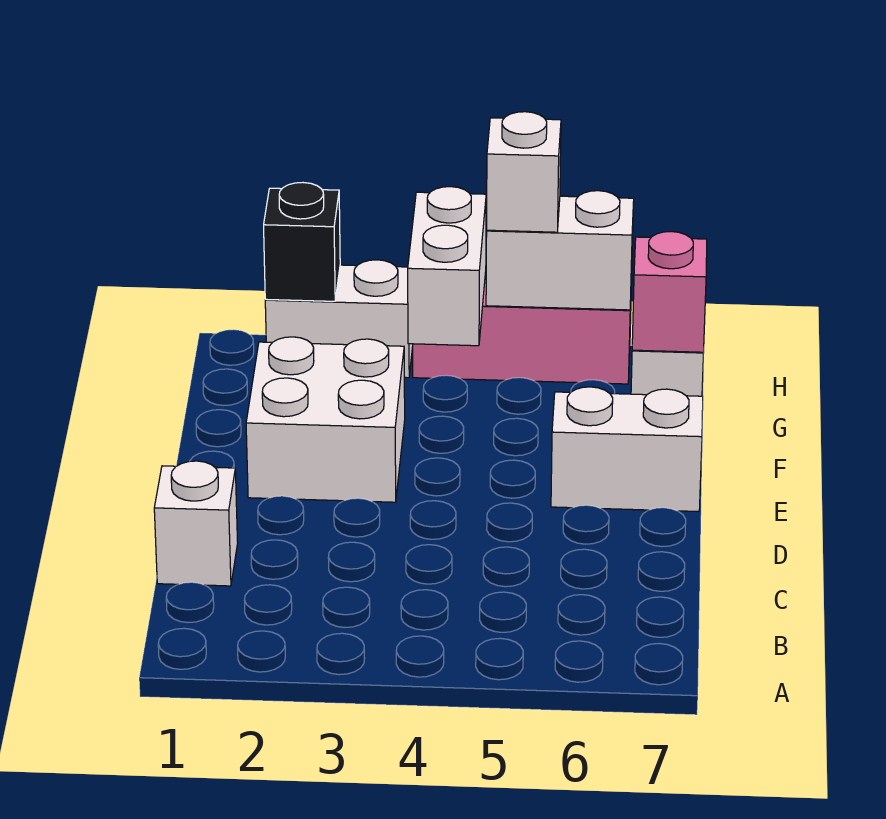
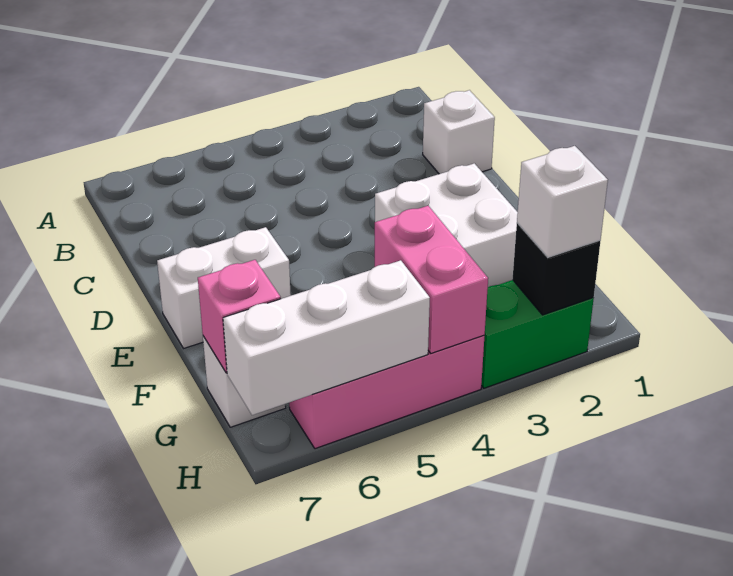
white 1x2 brick [408,187,486,346] -> pink 1x2 brick [375,206,488,353]
white 1x2 brick [265,260,413,378] -> green 1x2 brick [481,280,594,388]
white 1x2 brick [486,191,634,310] -> white 1x3 brick [223,260,430,415]
white 1x1 brick [487,112,561,232] -> white 1x1 brick moved to [517,146,608,257]

